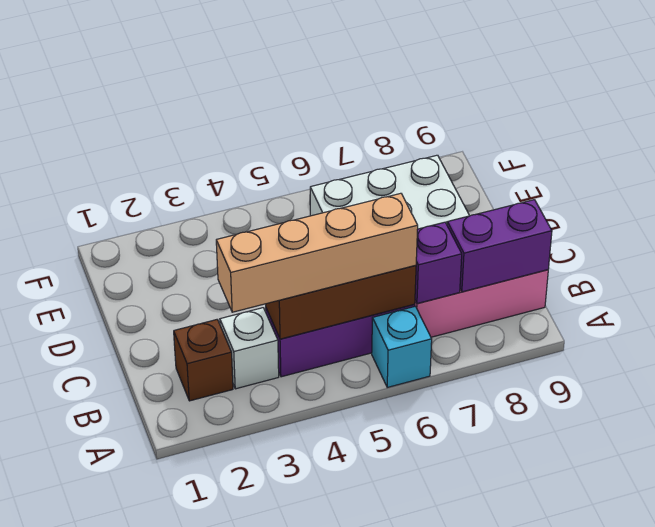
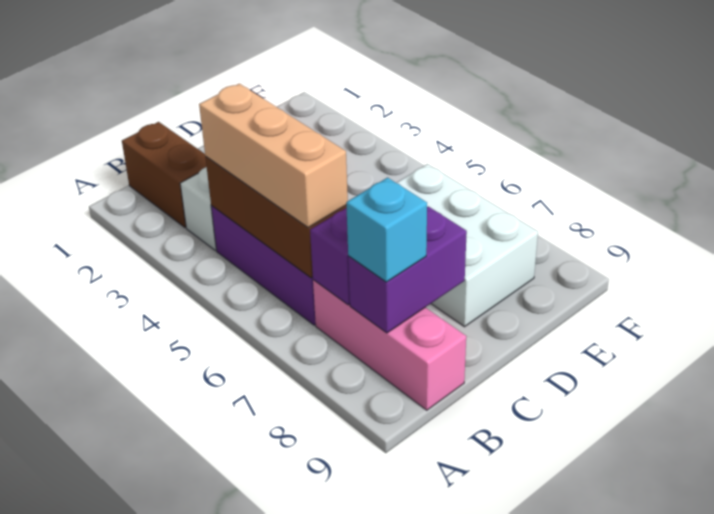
cyan 1x1 brick [372,306,432,387] -> cyan 1x1 brick moved to [346,178,427,282]
brown 1x1 brick [174,320,233,401] -> brown 1x2 brick [122,122,207,227]
tan 1x4 brick [216,193,418,312] -> tan 1x3 brick [199,84,348,228]
purple 1x2 brick [447,200,552,292] -> purple 1x2 brick turned to [348,206,467,333]

